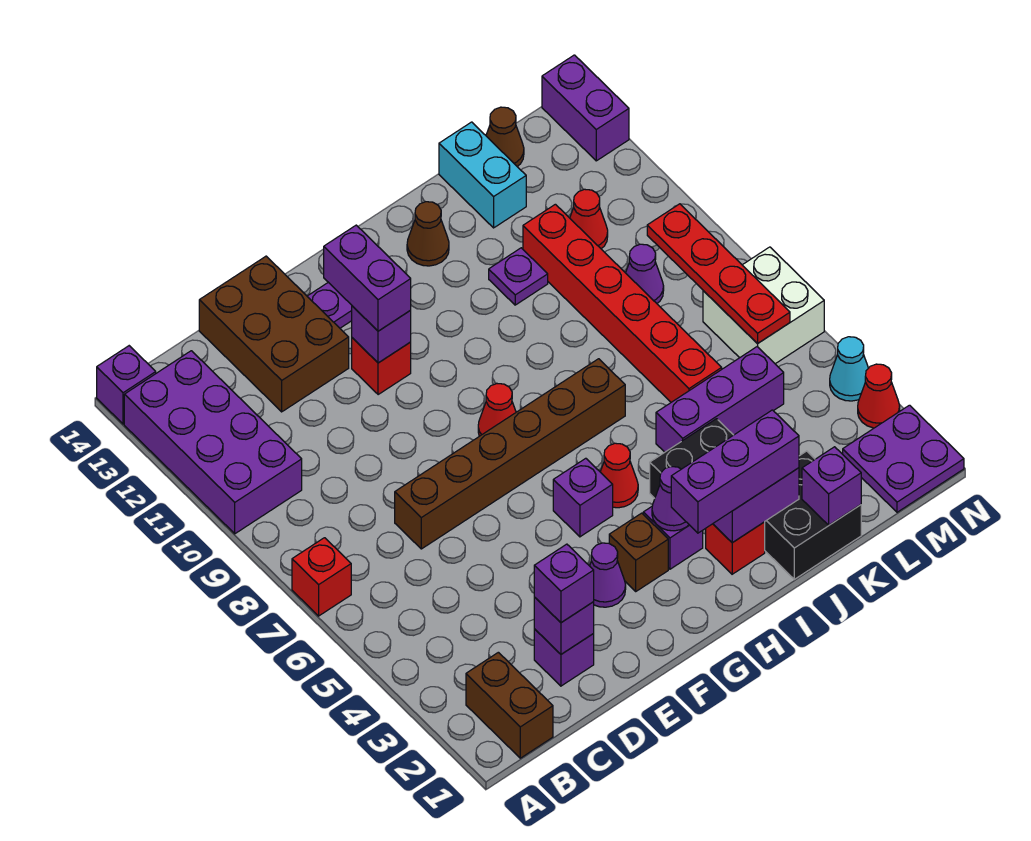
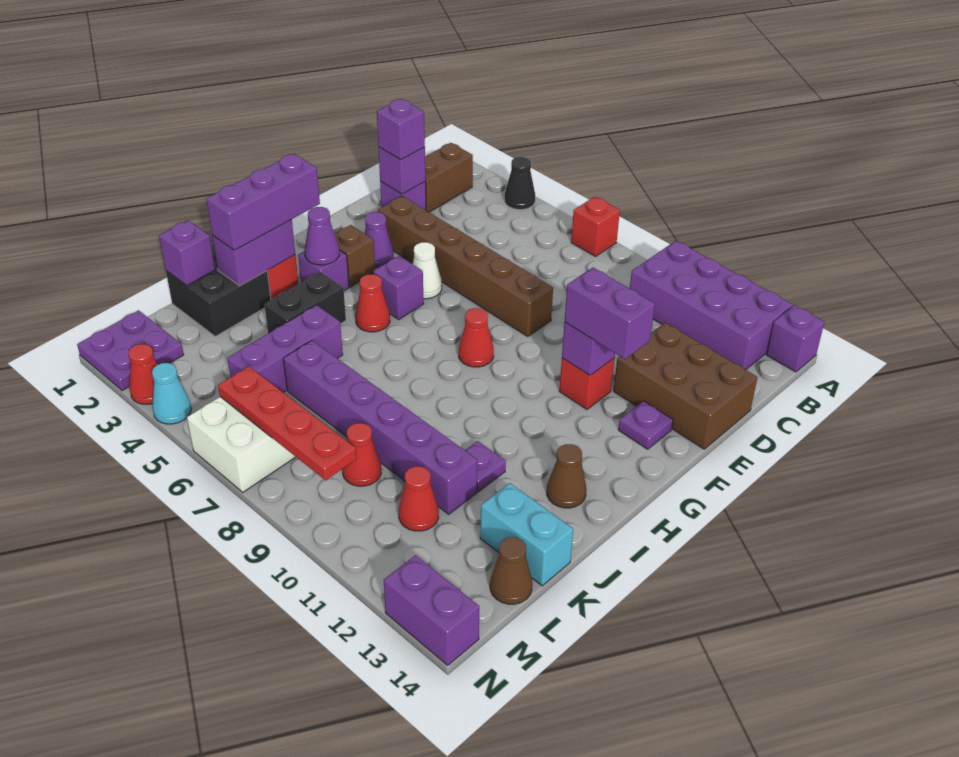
none -> black 1x1 cone [504,157,535,210]
brown 1x2 brick [466,652,553,758] -> brown 1x2 brick turned to [425,143,473,212]
brown 1x6 brick [395,359,625,549] -> brown 1x6 brick turned to [378,196,553,336]
none -> white 1x1 cone [413,242,442,299]
red 1x6 brick [523,204,722,402] -> purple 1x6 brick [283,341,477,514]
purple 1x1 cone [626,244,664,303] -> red 1x1 cone [342,423,381,486]

